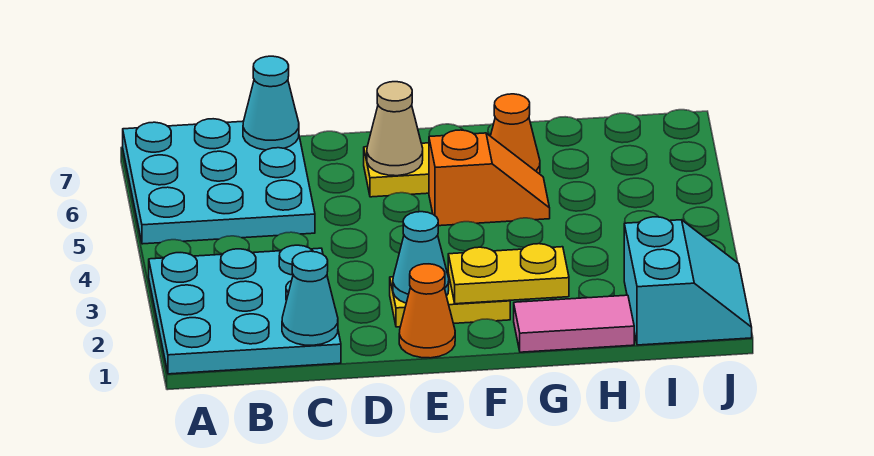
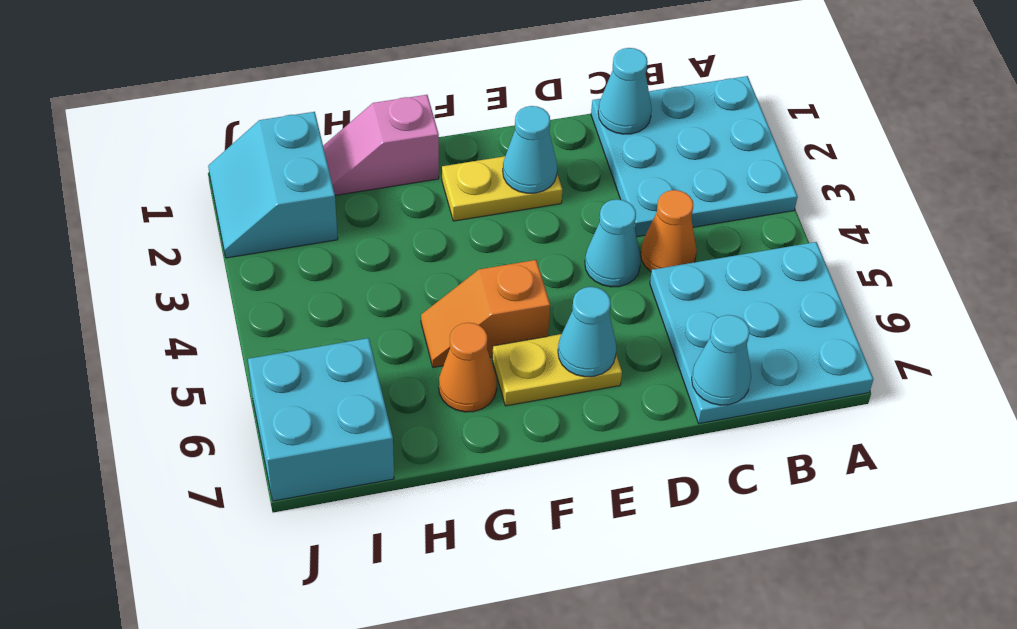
none -> cyan 1x1 cone [585,199,641,287]
orange 1x1 cone [399,264,455,358] -> orange 1x1 cone moved to [641,190,697,271]
tan 1x1 cone [367,82,423,176] -> cyan 1x1 cone [558,287,616,377]
yellow 1x2 plate [448,244,569,304] -> none
pink 1x2 tile [514,295,634,352] -> pink 1x2 slope [323,95,439,195]
none -> cyan 2x2 brick [248,338,394,501]

